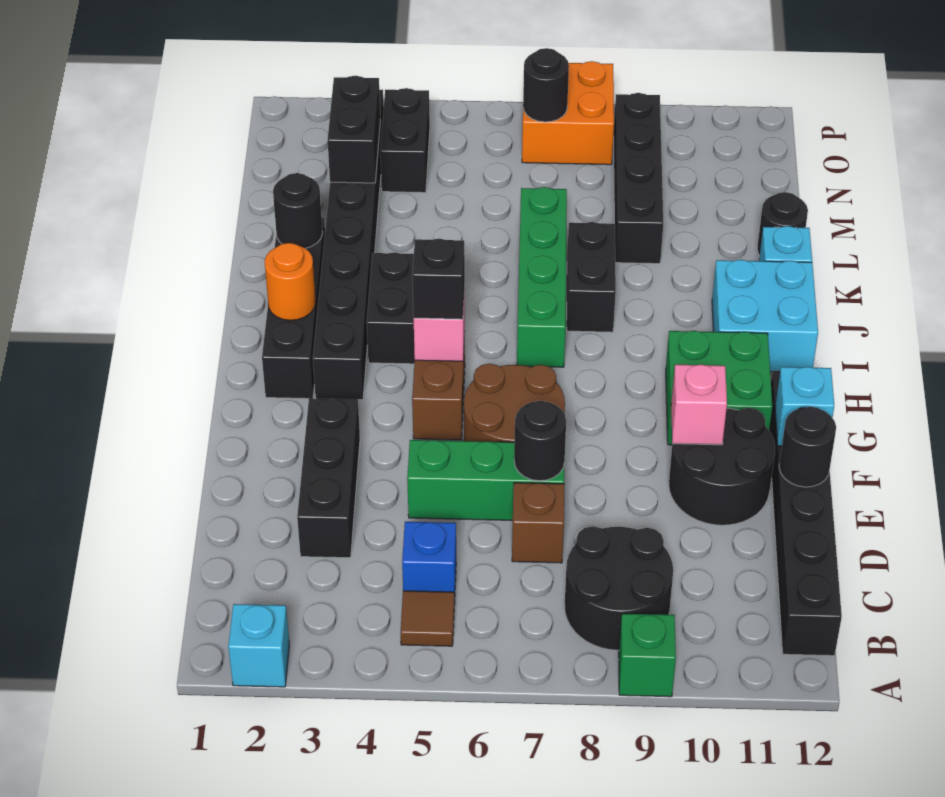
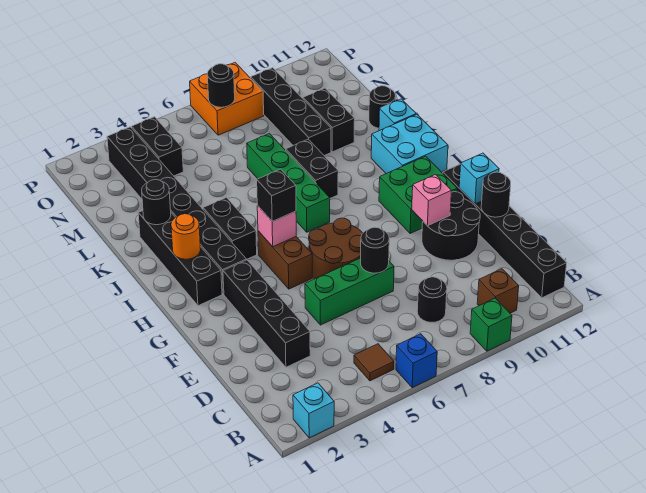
black 2x2 round brick [565,526,673,650] -> black 1x1 round brick [417,277,447,322]
blue 1x1 brick [402,522,456,602] -> blue 1x1 brick moved to [396,334,437,388]
black 1x3 brick [297,398,360,558] -> black 1x4 brick [223,260,310,367]
brown 1x1 brick [512,483,564,563] -> brown 1x1 brick moved to [477,269,519,313]
black 1x2 brick [328,76,380,183] -> black 1x2 brick moved to [303,88,355,152]

